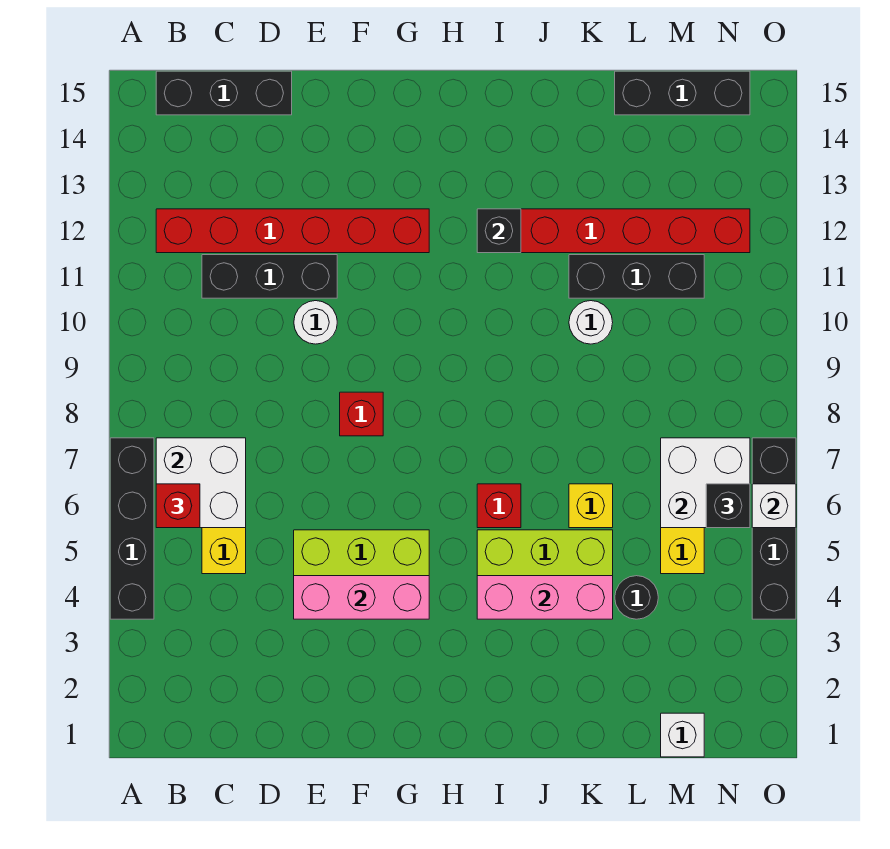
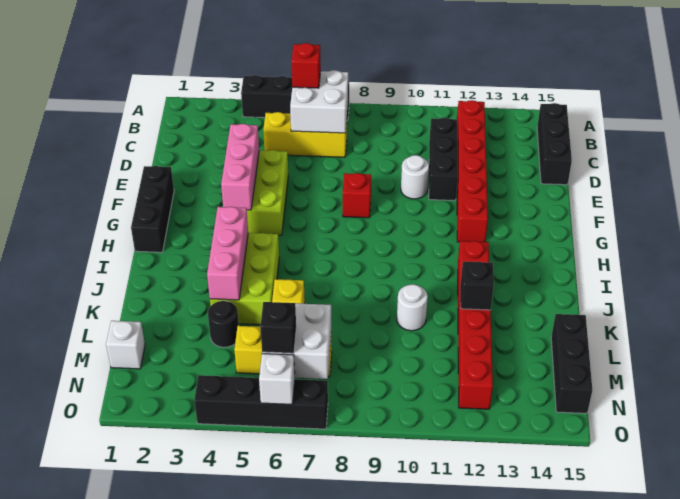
red 1x1 brick [477,484,521,528] -> none
black 1x1 brick [477,209,521,253] -> black 1x1 brick moved to [460,261,494,310]
black 1x3 brick [569,255,704,298] -> black 1x3 brick moved to [131,166,174,252]

